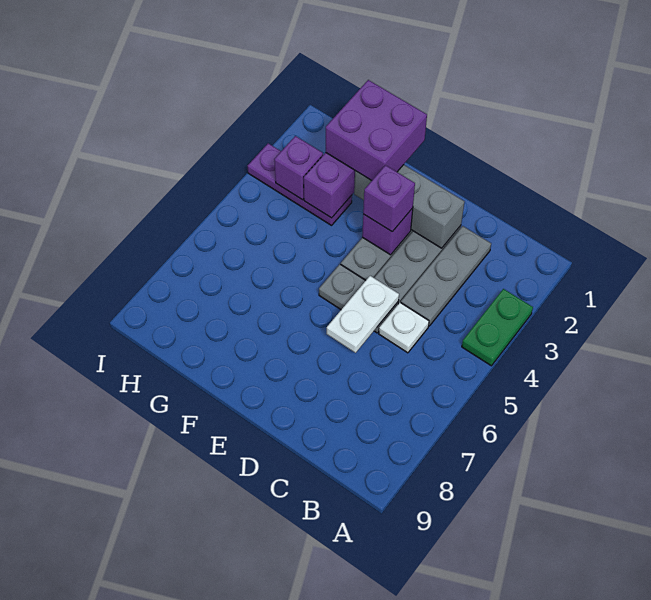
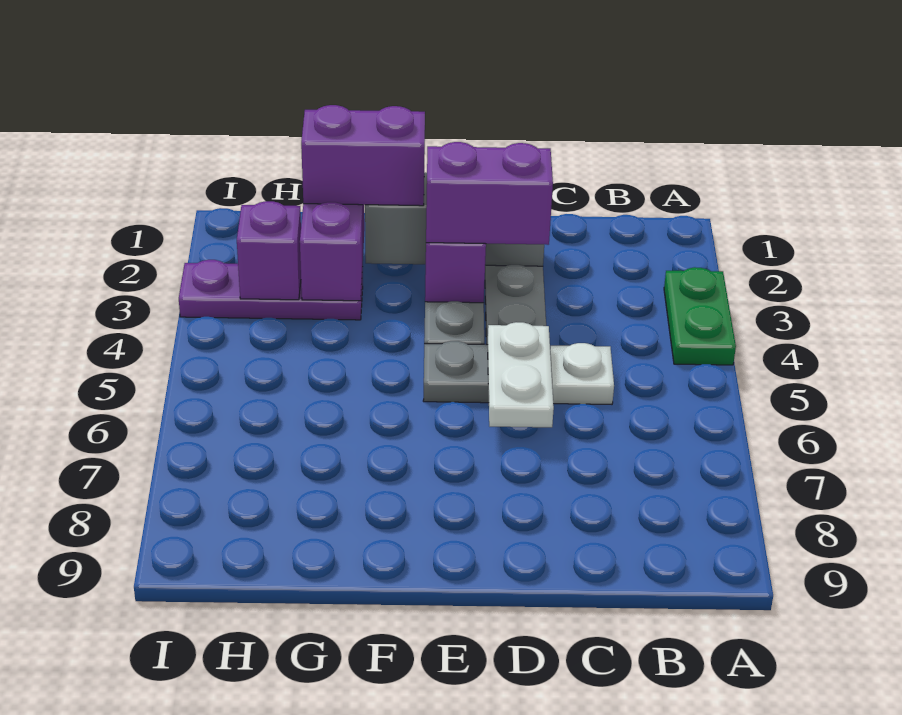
grey 1x3 plate [401,226,491,326] -> none
purple 1x1 brick [363,165,415,232] -> purple 1x2 brick [426,142,553,245]
purple 2x2 brick [326,80,427,181] -> purple 1x2 brick [301,105,425,206]

